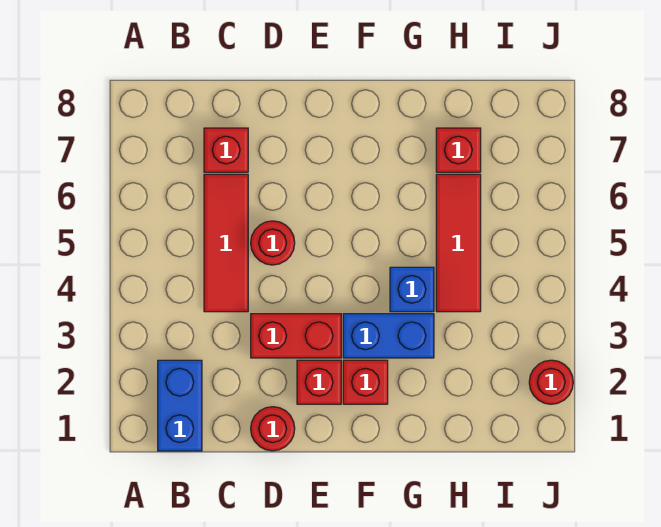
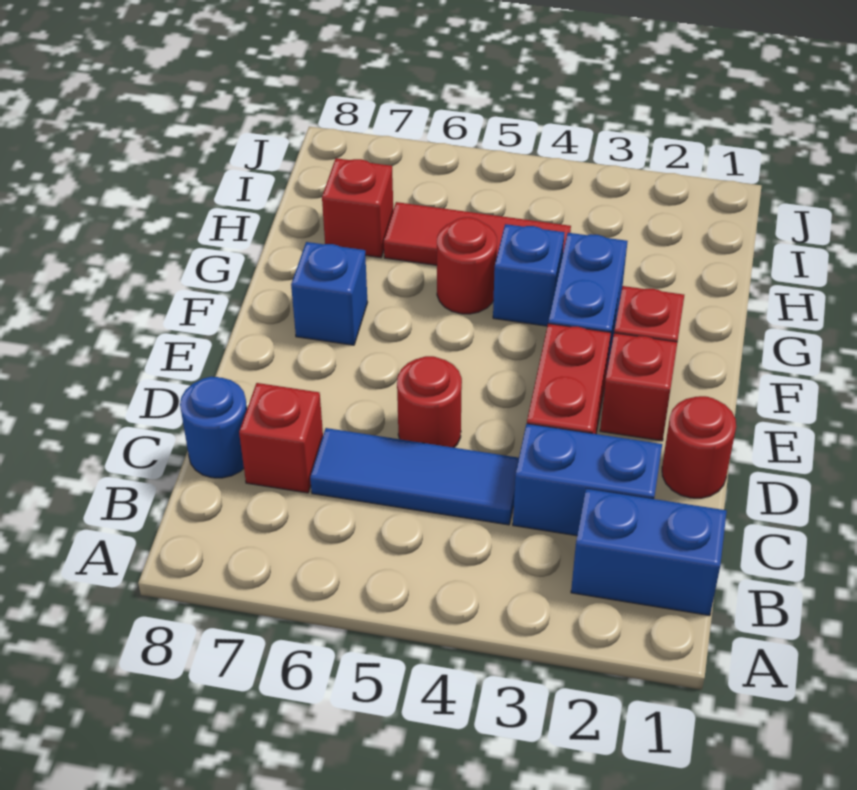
none -> blue 1x2 brick [513,424,662,536]
red 1x3 tile [204,174,248,312] -> blue 1x3 tile [310,428,519,525]
none -> blue 1x1 round brick [180,377,247,478]
none -> blue 1x1 brick [291,242,368,345]
red 1x1 round brick [529,360,573,404] -> red 1x1 round brick moved to [437,217,497,314]

